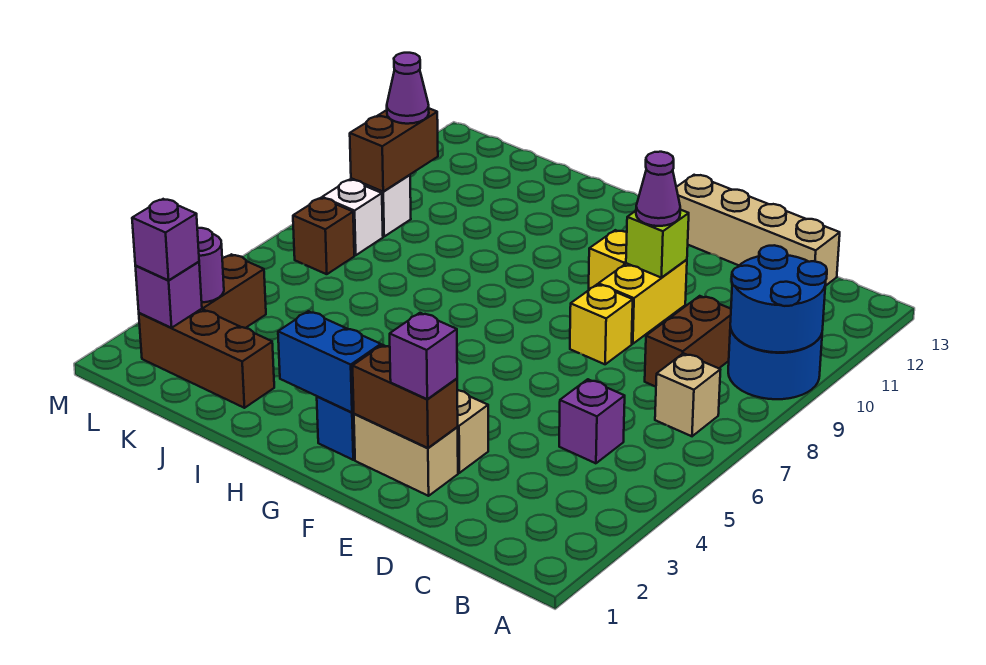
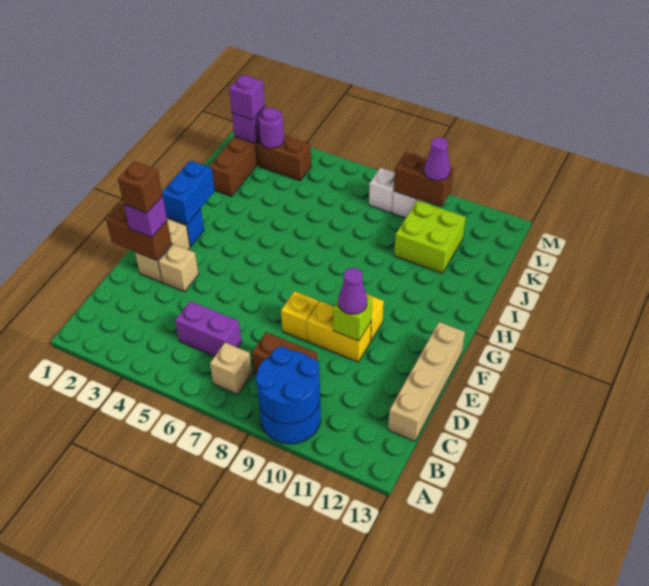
purple 1x1 brick [559,379,625,463] -> purple 1x2 brick [175,301,242,356]
brown 1x2 brick [353,345,458,448] -> brown 1x2 brick turned to [106,203,171,261]
none -> lime 2x2 brick [394,200,466,274]
brown 1x1 brick [293,198,354,274] -> brown 1x1 brick moved to [118,161,162,213]

